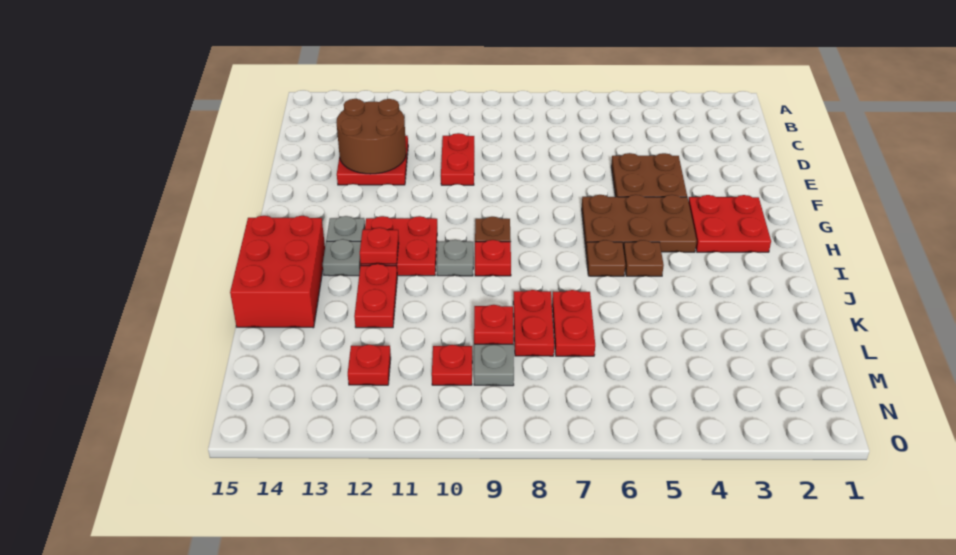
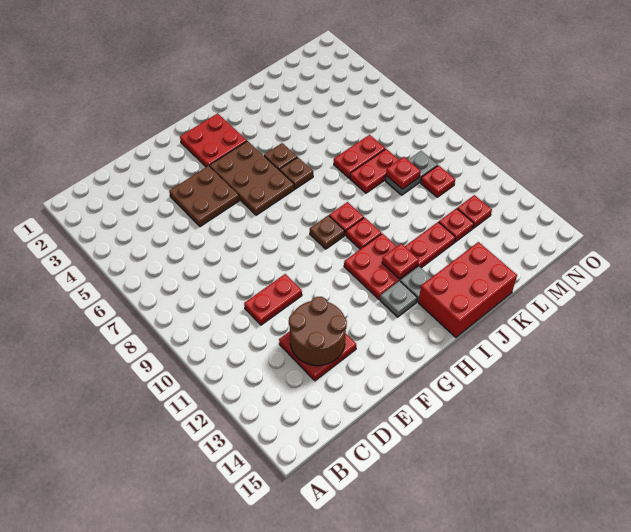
grey 1x1 plate [437,240,473,276] -> red 1x1 plate [346,218,381,249]
none -> red 1x1 plate [439,208,474,242]

